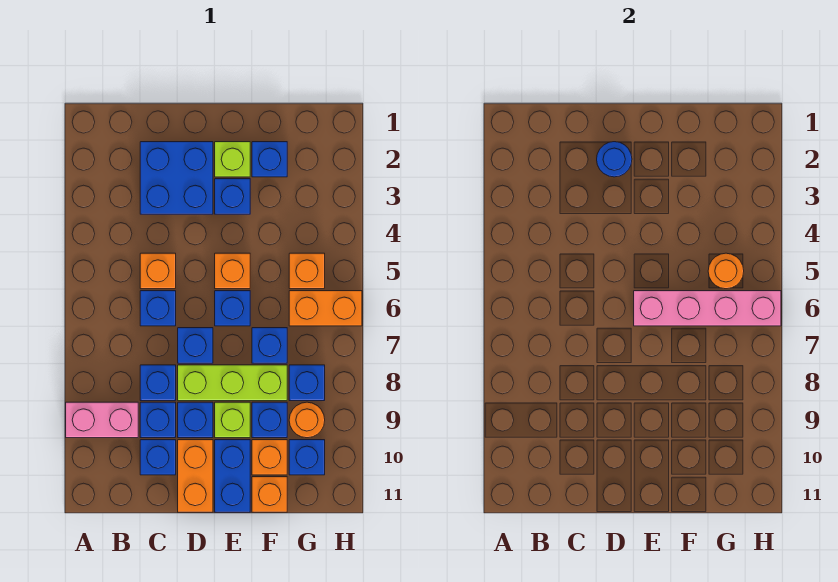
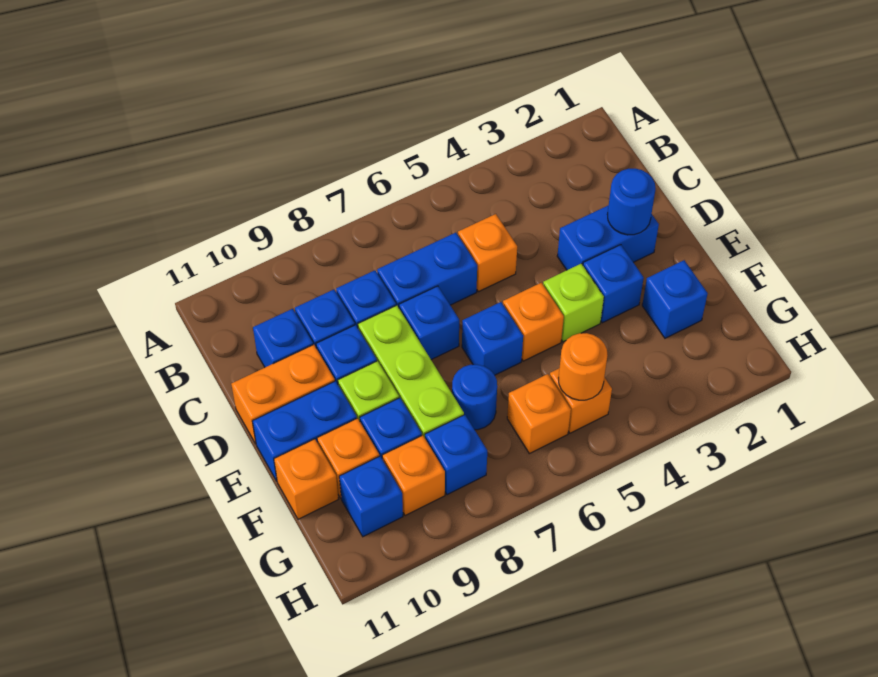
pink 1x2 brick [66,402,138,438] -> none
blue 2x2 brick [140,142,213,214] -> blue 1x2 brick [557,205,659,270]
blue 1x1 brick [140,291,176,326] -> blue 1x2 brick [377,233,477,307]
lime 1x1 brick [215,142,250,177] -> lime 1x1 brick moved to [543,264,604,342]
pink 1x4 brick [634,291,781,326] -> none
blue 1x1 brick [252,328,287,363] -> blue 1x1 round brick [452,365,497,430]
orange 1x2 brick [289,291,362,326] -> orange 1x1 brick [507,374,571,454]
orange 1x1 round brick [289,402,325,438] -> orange 1x1 brick [382,435,445,516]

